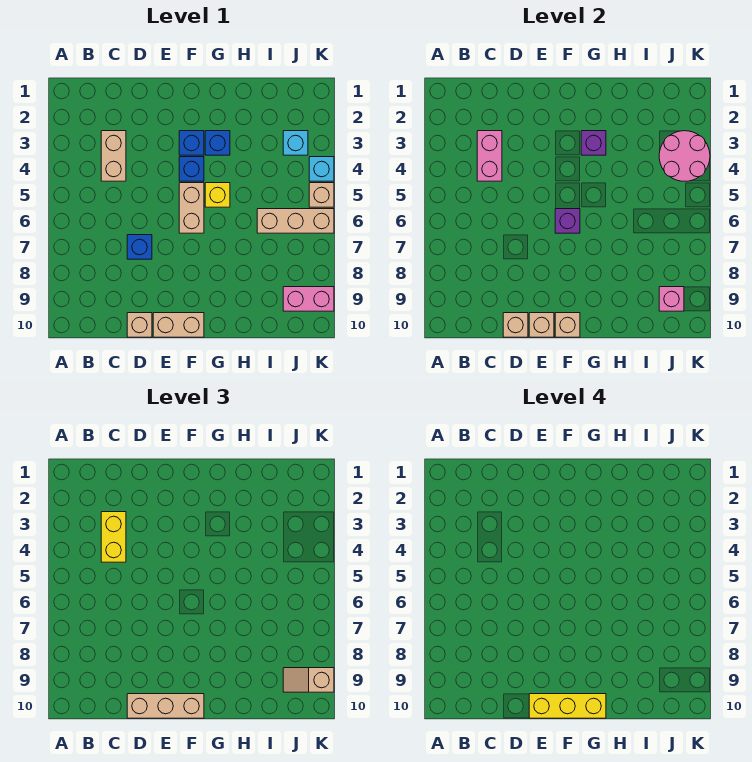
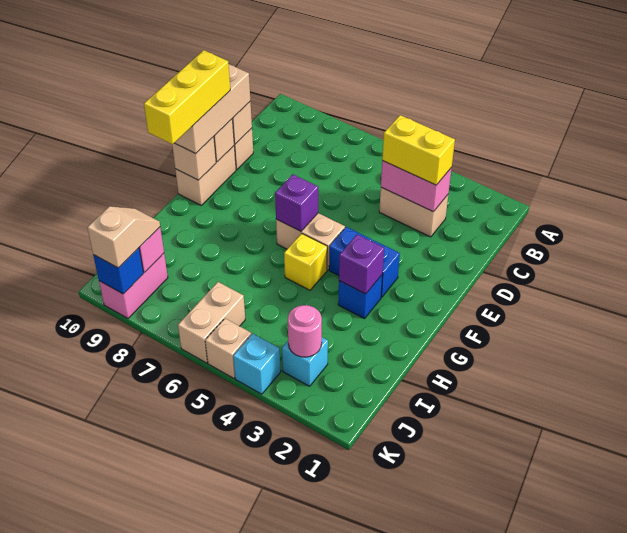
blue 1x1 brick [127,235,152,259] -> blue 1x1 brick moved to [93,248,144,294]
tan 1x3 brick [257,209,334,233] -> tan 1x2 brick [178,282,245,363]
pink 2x2 round brick [659,131,710,181] -> pink 1x1 round brick [288,305,322,357]

